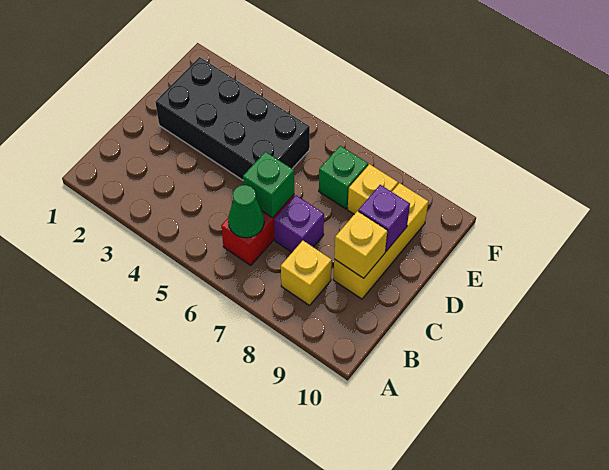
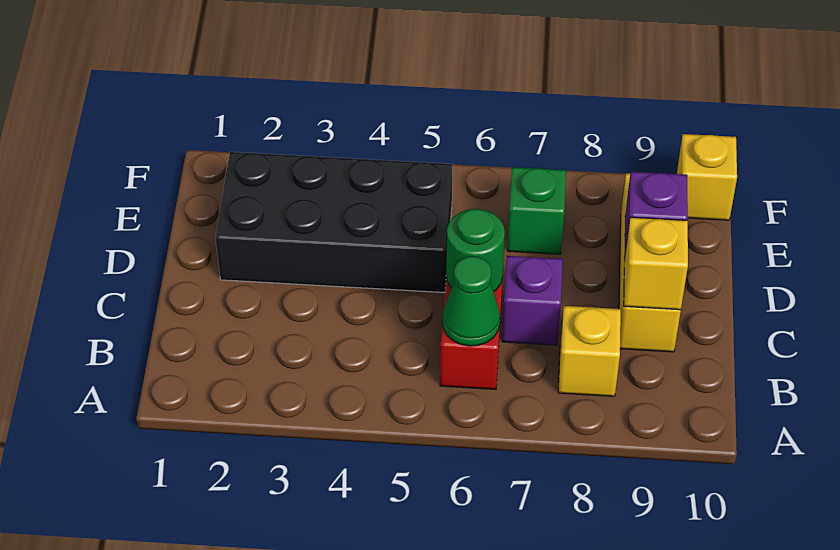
green 1x1 brick [243,152,294,218] -> green 1x1 round brick [446,209,505,292]
yellow 1x1 brick [348,164,398,214] -> yellow 1x1 brick moved to [677,134,737,220]

